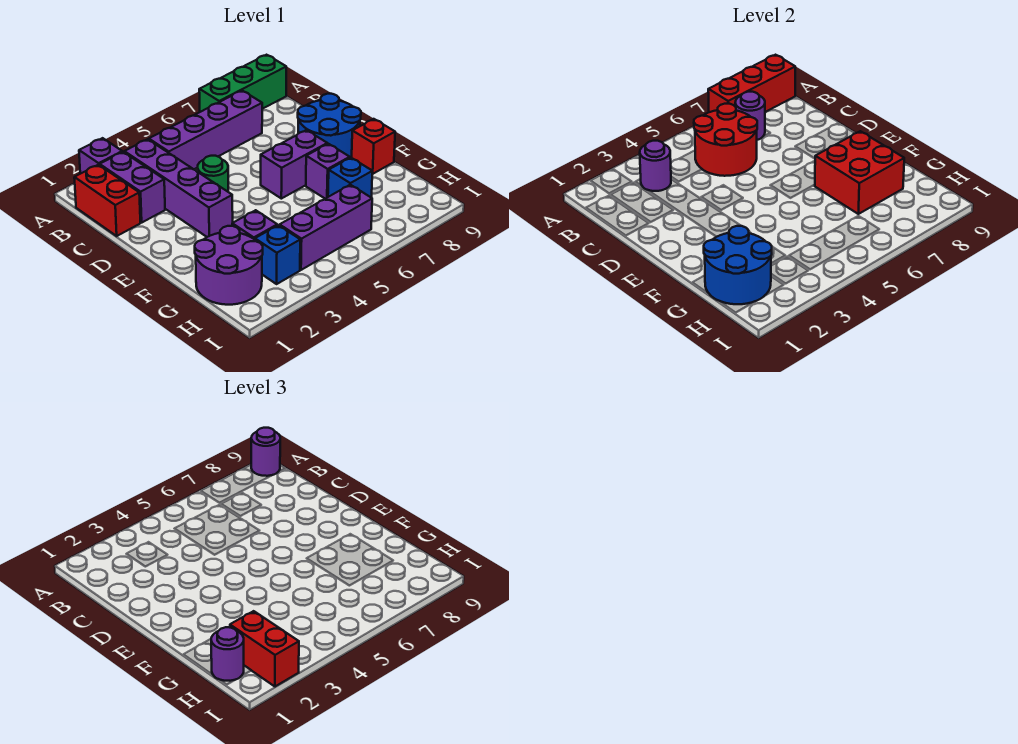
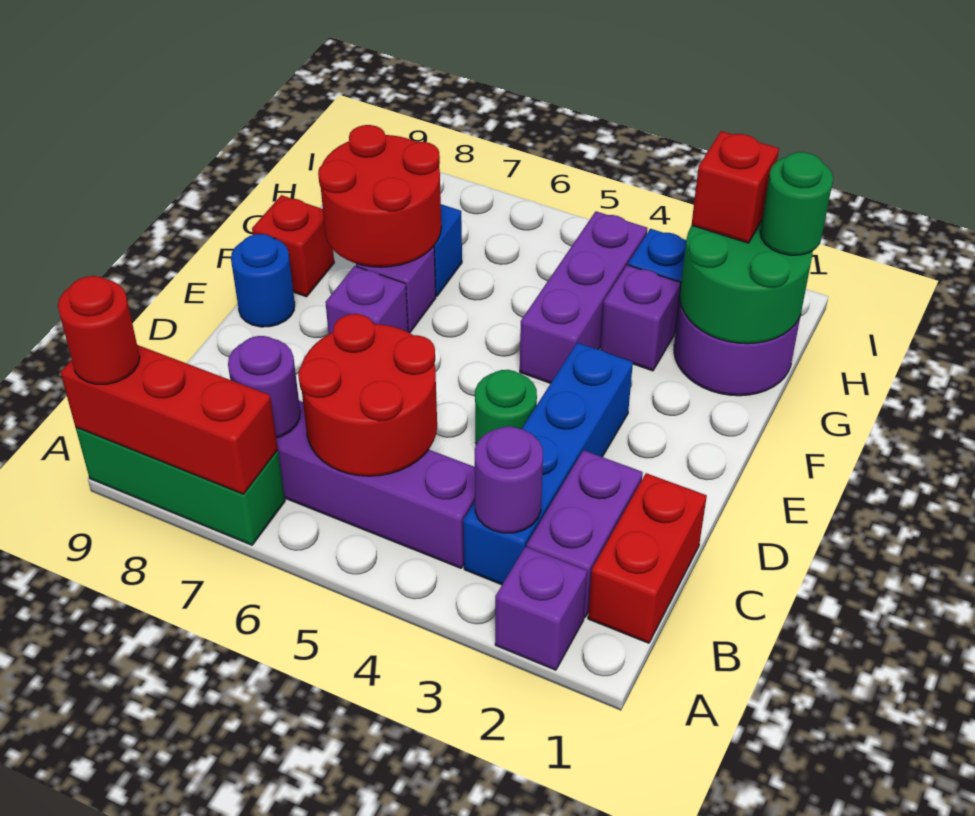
purple 1x1 round brick [251,428,280,476] -> red 1x1 round brick [58,276,140,384]
purple 1x4 brick [124,139,233,237] -> blue 1x4 brick [463,343,633,585]
blue 2x2 round brick [298,94,361,158] -> blue 1x1 round brick [231,234,295,327]
purple 1x2 brick [261,130,327,199] -> purple 1x1 brick [325,266,408,334]
red 2x2 brick [815,131,904,214] -> red 2x2 round brick [318,125,441,267]
blue 2x2 round brick [704,226,772,304] -> green 2x2 round brick [680,221,813,344]
purple 1x1 round brick [211,627,244,681] -> green 1x1 round brick [760,152,833,255]
red 1x2 brick [230,611,299,686] -> red 1x1 brick [692,131,779,243]
purple 1x3 brick [280,185,372,270] -> purple 1x3 brick turned to [520,211,647,383]

